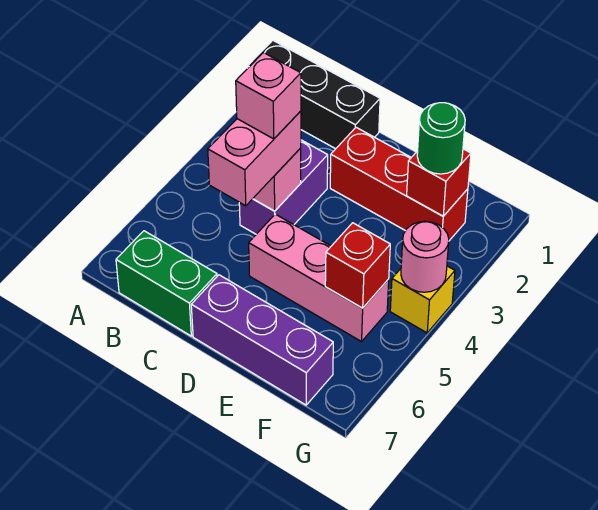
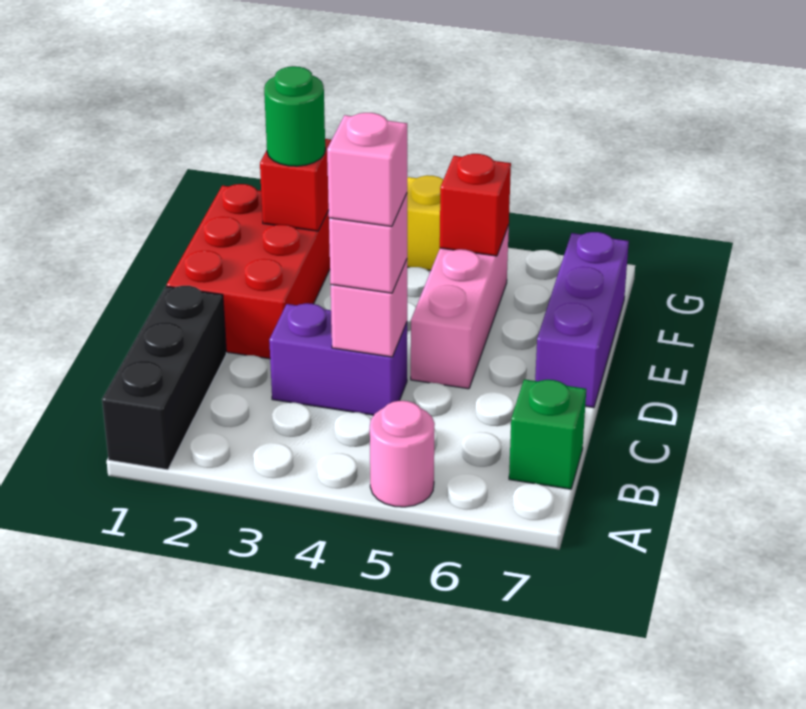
green 1x2 brick [116,231,217,336] -> green 1x1 brick [509,379,586,489]
pink 1x2 brick [208,111,301,206] -> pink 1x1 brick [329,194,407,293]
red 1x3 brick [330,127,468,241] -> red 2x3 brick [167,184,330,359]
pink 1x1 round brick [401,221,449,292] -> pink 1x1 round brick moved to [370,401,435,507]

